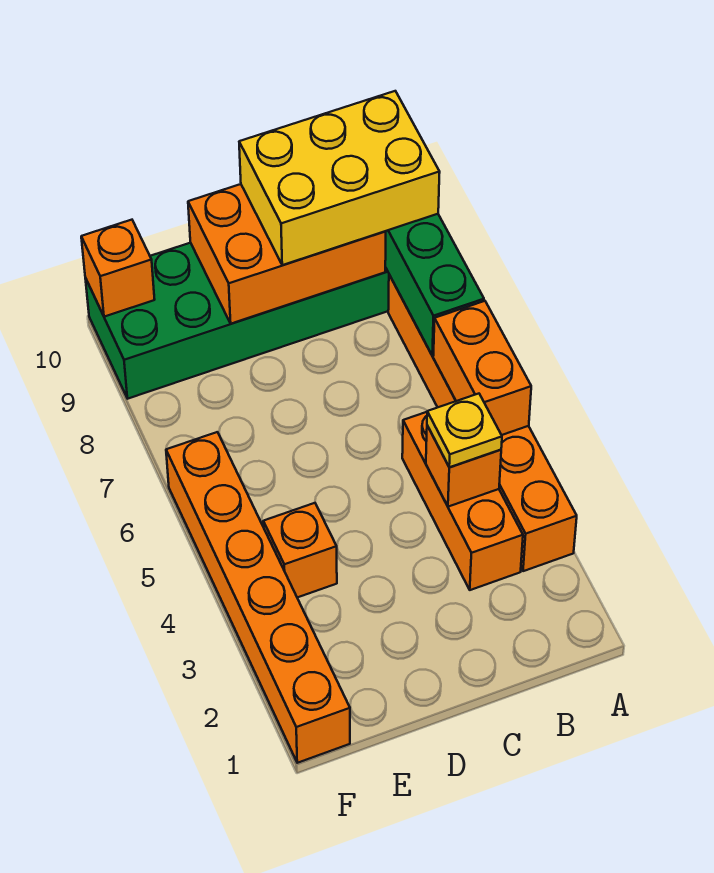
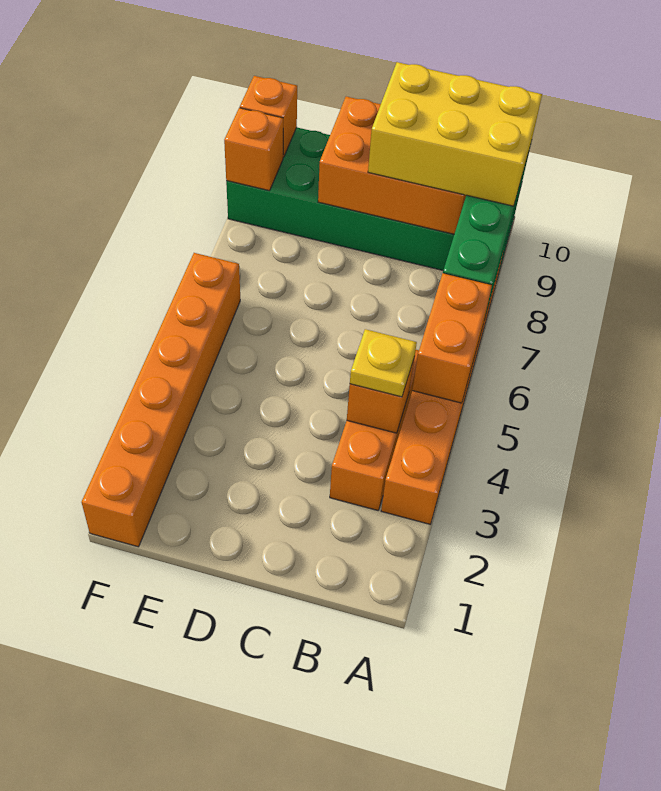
orange 1x1 brick [263,503,337,598] -> orange 1x1 brick moved to [224,108,283,191]

